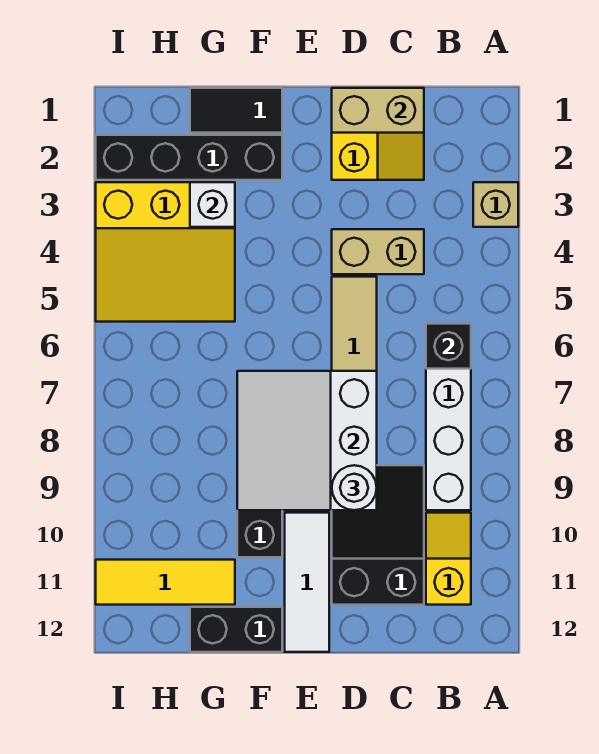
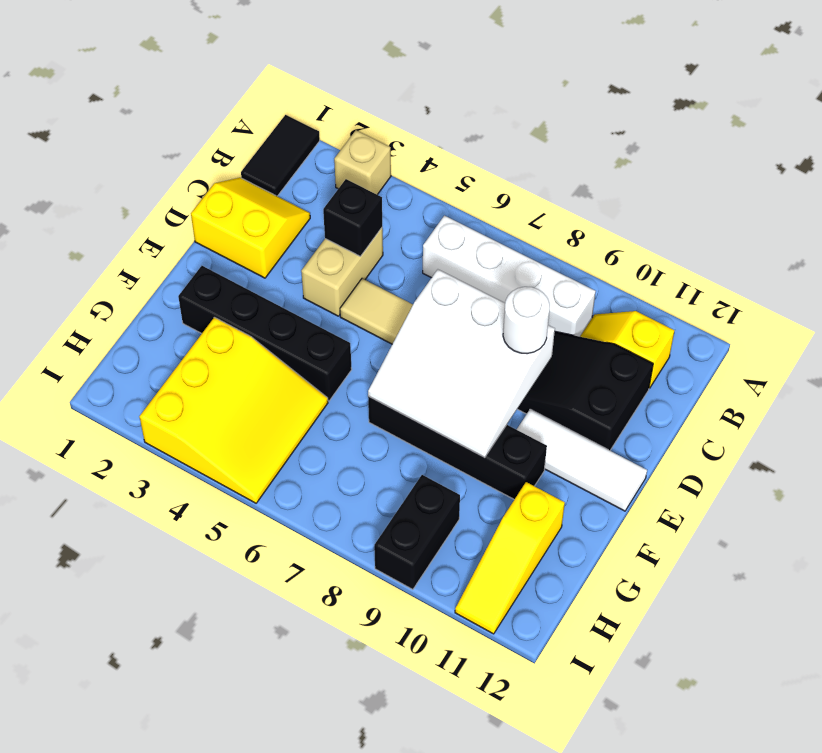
black 1x1 brick [426,324,471,369] -> black 1x1 brick moved to [323,179,382,256]
tan 1x2 brick [332,88,424,133] -> none
black 1x2 tile [190,88,282,133] -> black 1x2 tile moved to [241,115,320,196]
black 1x4 brick [96,135,282,180] -> black 1x4 brick turned to [178,266,352,401]
black 1x2 brick [190,607,282,652] -> black 1x2 brick moved to [374,475,460,589]
white 1x1 brick [190,182,235,227] -> none
yellow 1x3 tile [96,560,235,605] -> yellow 1x3 slope [455,482,565,634]

